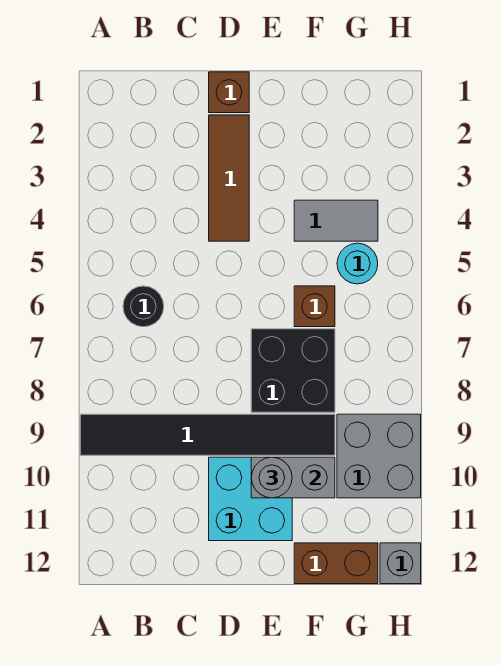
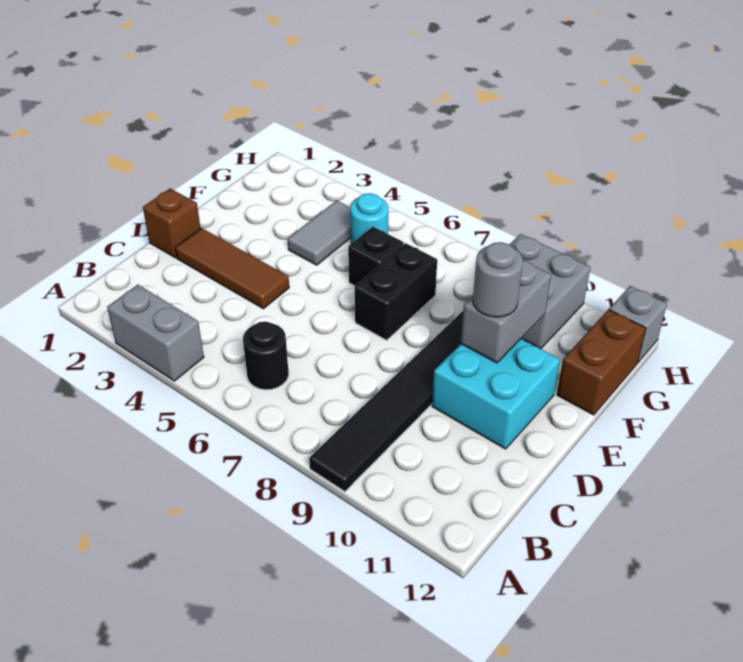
none -> grey 1x2 brick [107,285,204,381]
black 2x2 brick [251,329,335,412] -> black 1x2 brick [355,243,437,340]
brown 1x1 brick [294,286,335,327] -> black 1x1 brick [348,227,404,286]

